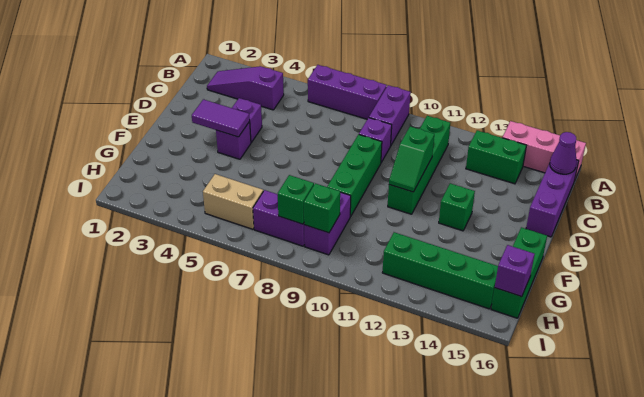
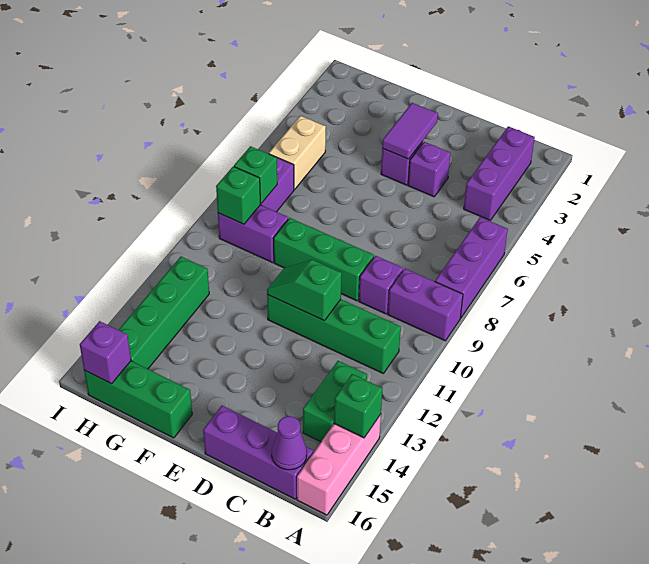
purple 1x3 slope [207,66,284,110] -> purple 1x3 brick [464,126,535,220]
green 1x1 brick [439,183,475,231] -> green 1x1 brick moved to [334,374,383,438]

